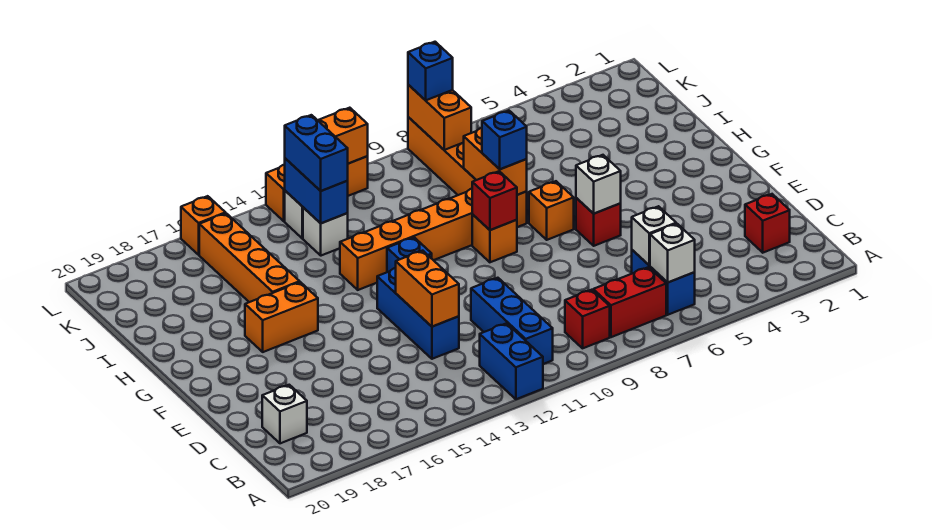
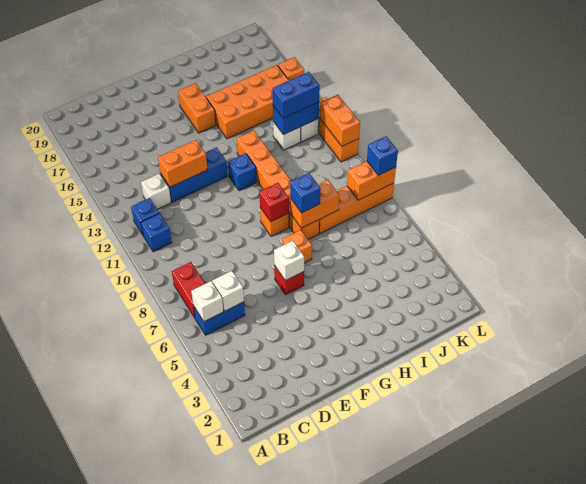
blue 1x2 brick [480,323,543,399] -> blue 1x1 brick [131,198,159,235]
red 1x1 brick [565,290,610,348] -> none
blue 1x3 brick [471,278,553,364] -> blue 1x1 brick [141,213,172,252]
red 1x1 brick [745,194,790,253] -> none
white 1x1 brick [262,385,307,443] -> white 1x1 brick moved to [141,174,171,209]
orange 1x4 brick [199,213,300,302] -> orange 2x4 brick [206,65,289,139]

